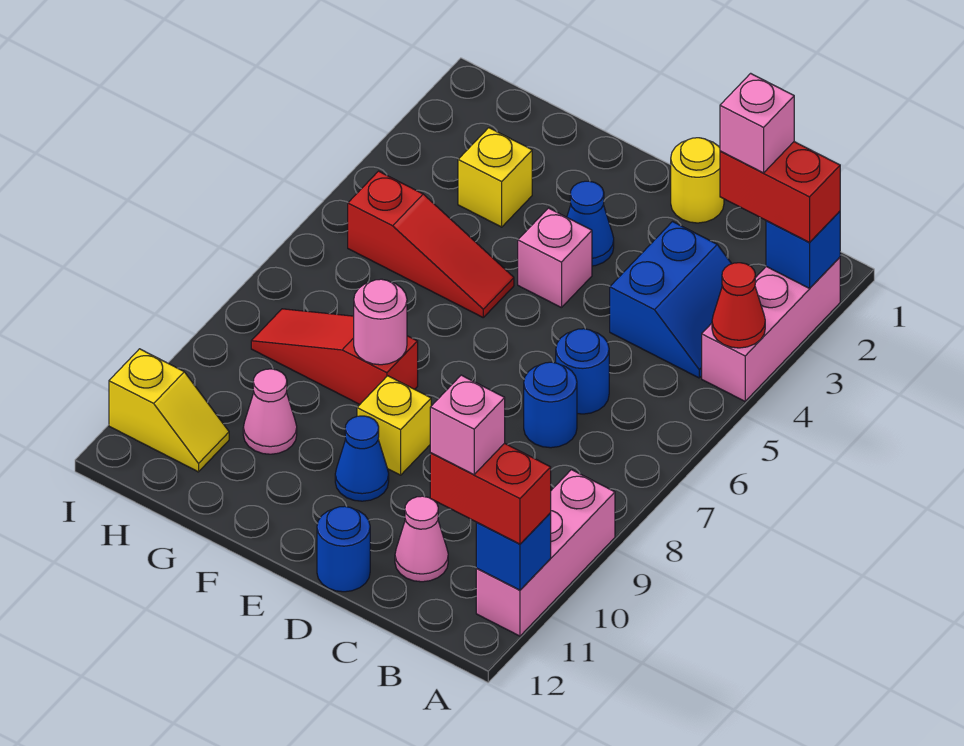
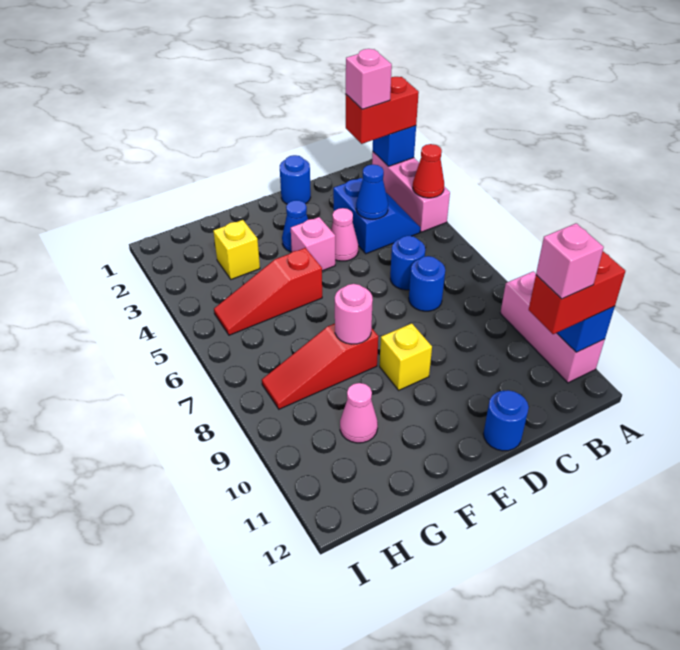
pink 1x1 cone [395,496,448,582] -> pink 1x1 cone moved to [331,208,358,261]
yellow 1x1 round brick [671,138,724,223] -> blue 1x1 round brick [280,155,311,204]
blue 1x1 cone [335,416,389,501] -> blue 1x1 cone moved to [356,164,388,219]
red 1x3 slope [348,171,514,317] -> red 1x3 slope turned to [214,248,322,335]
yellow 1x2 slope [109,349,229,472] -> none

